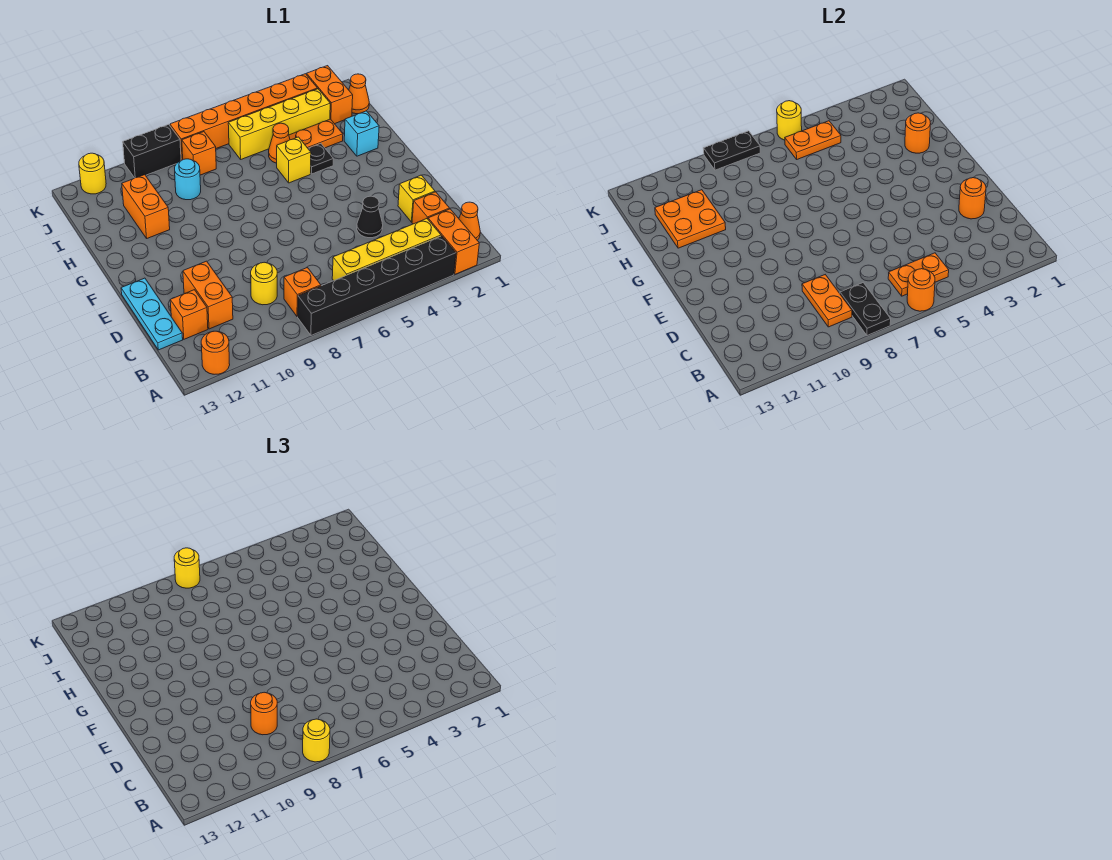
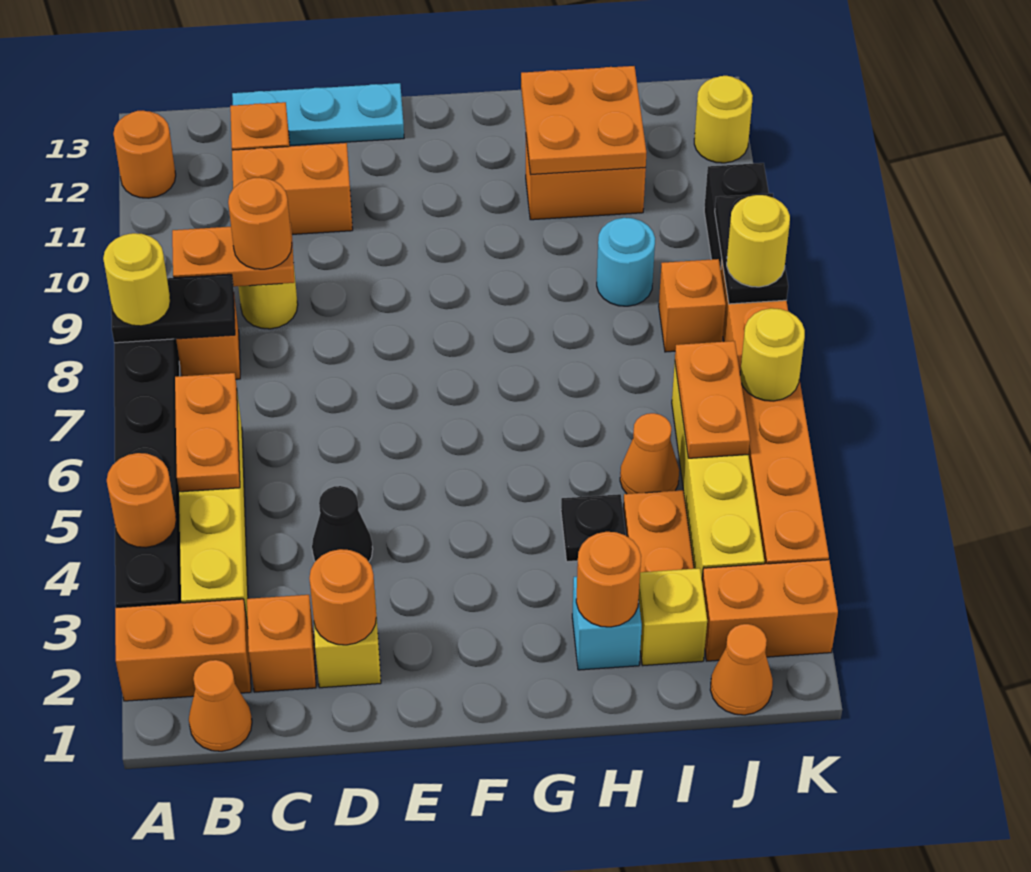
orange 1x1 round brick [907,269,935,311] -> orange 1x1 round brick moved to [107,453,176,548]
yellow 1x1 brick [277,137,311,183] -> yellow 1x1 brick moved to [639,568,707,666]

